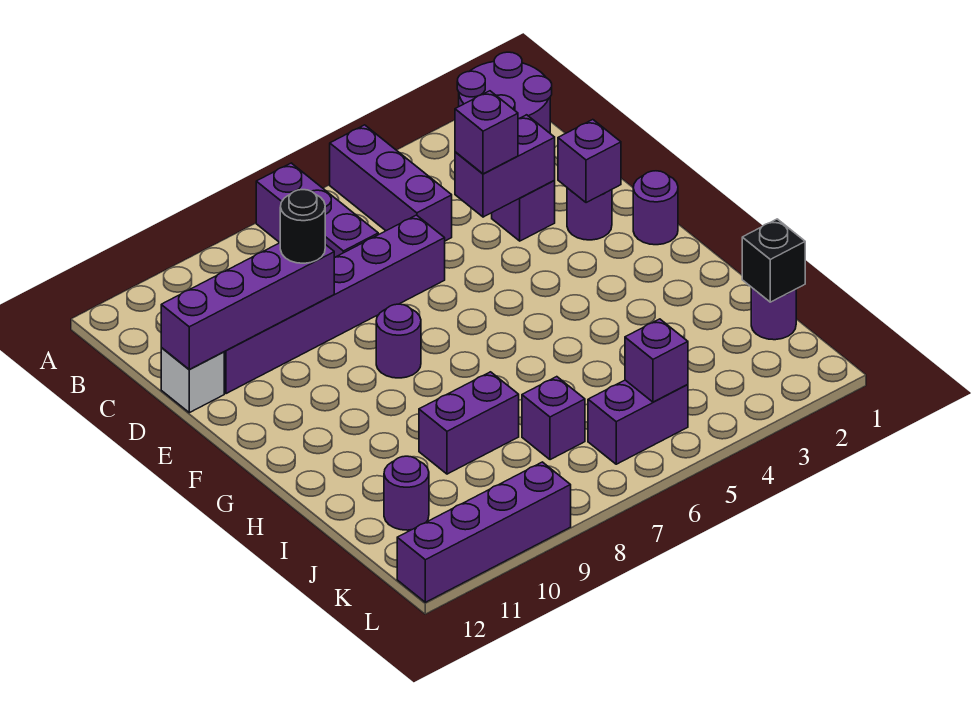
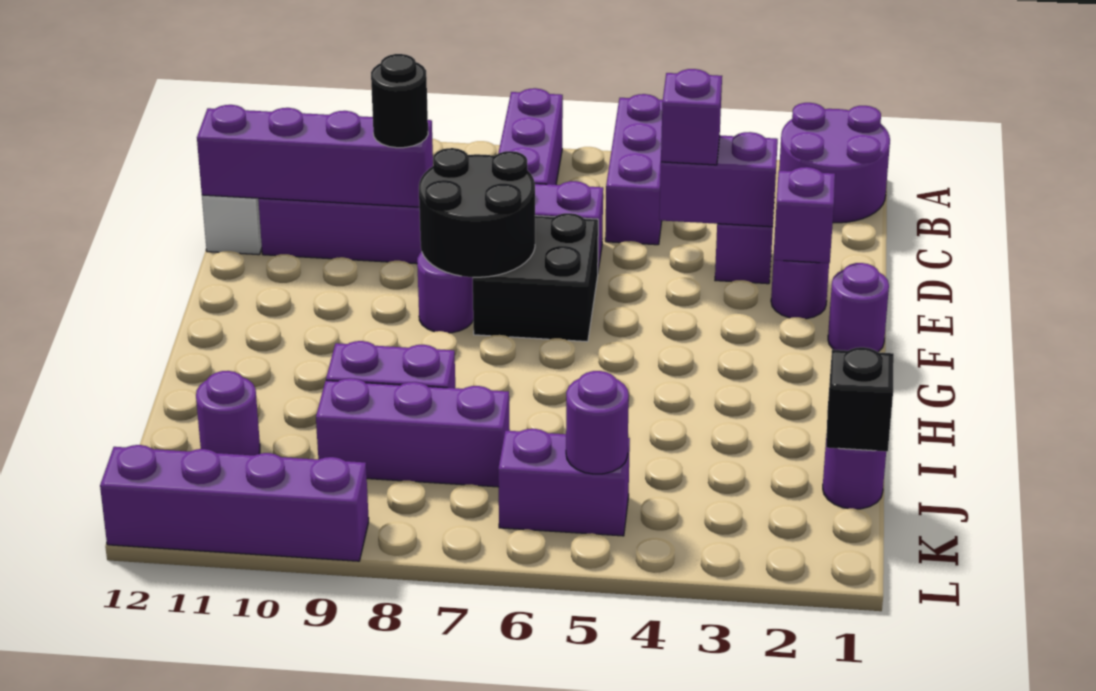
none -> black 2x2 brick [473,213,598,342]
none -> black 2x2 round brick [419,148,535,277]
purple 1x1 brick [522,377,585,460] -> purple 1x3 brick [316,378,510,487]
purple 1x1 brick [625,319,688,402] -> purple 1x1 round brick [566,371,629,474]

